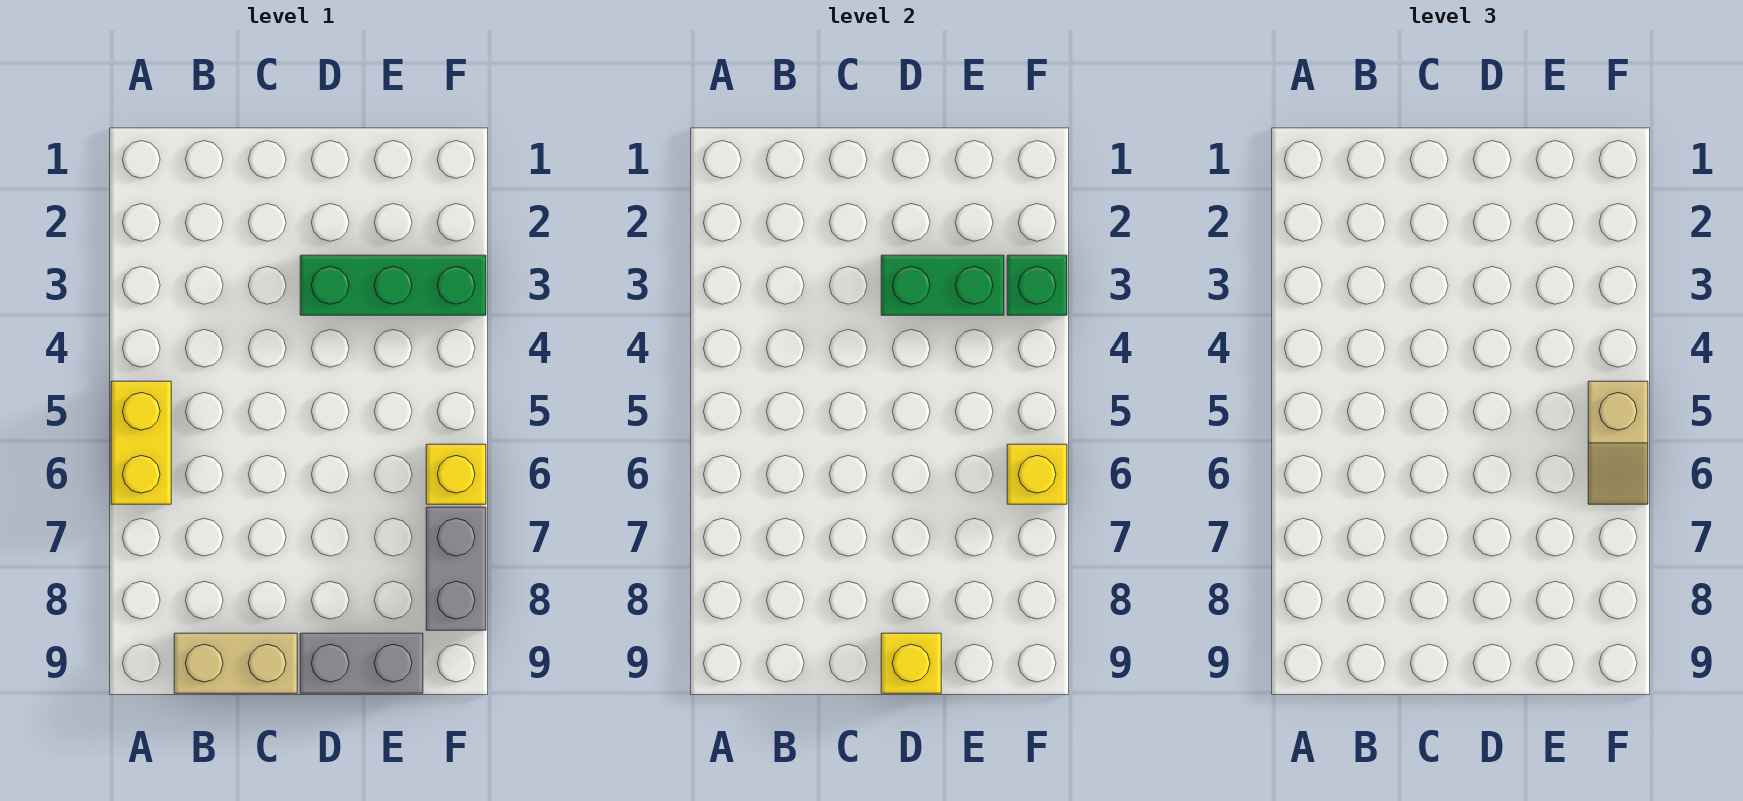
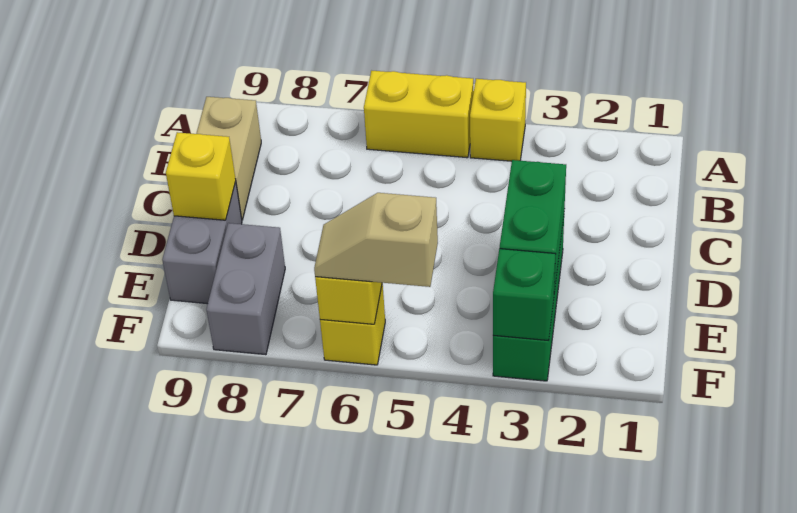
none -> yellow 1x1 brick [470,79,526,161]
grey 1x2 brick [426,507,486,630] -> grey 1x2 brick turned to [206,223,285,355]

